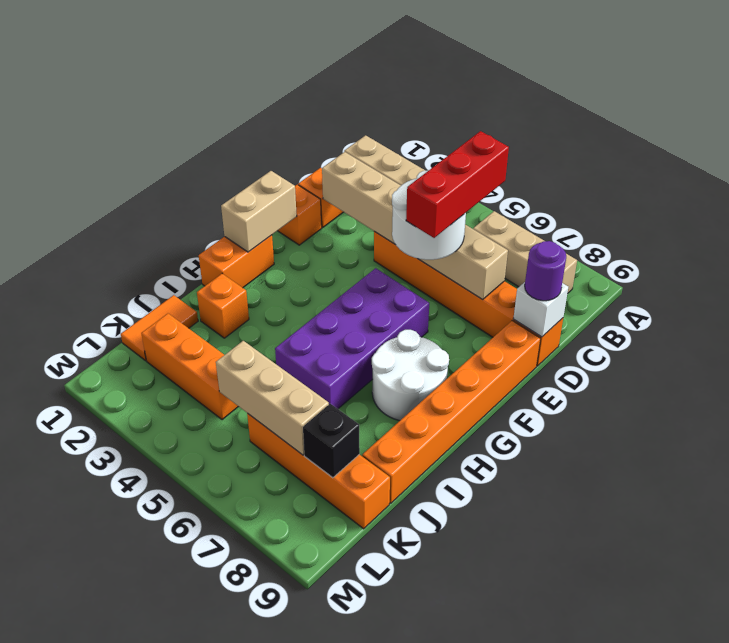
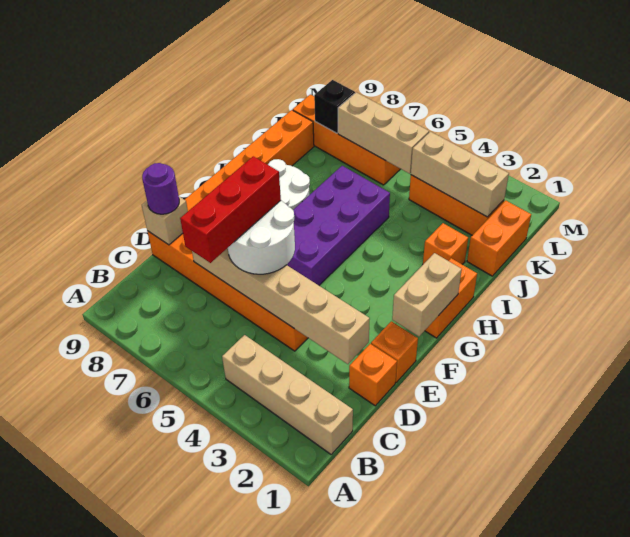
tan 1x3 brick [473,211,577,294] -> tan 1x3 brick moved to [411,132,509,217]
white 1x1 brick [513,282,568,337] -> tan 1x1 brick [142,197,188,245]
orange 1x2 tile [121,295,198,361] -> orange 1x2 brick [467,200,531,276]

